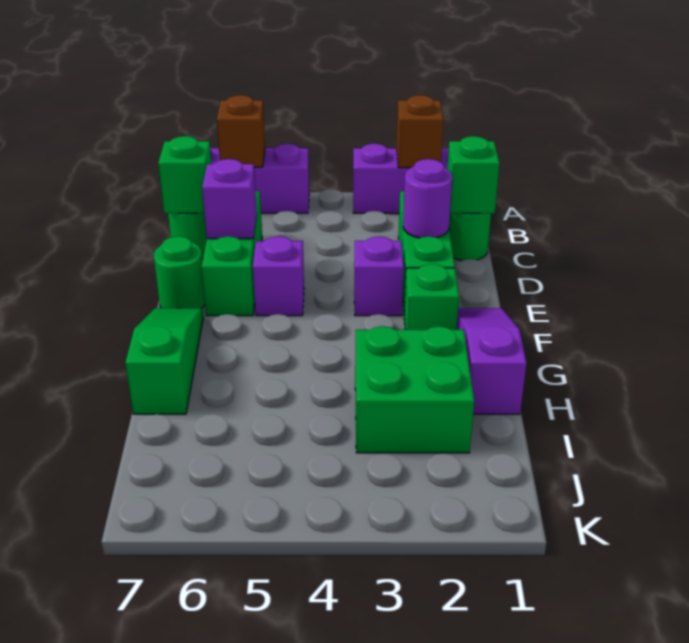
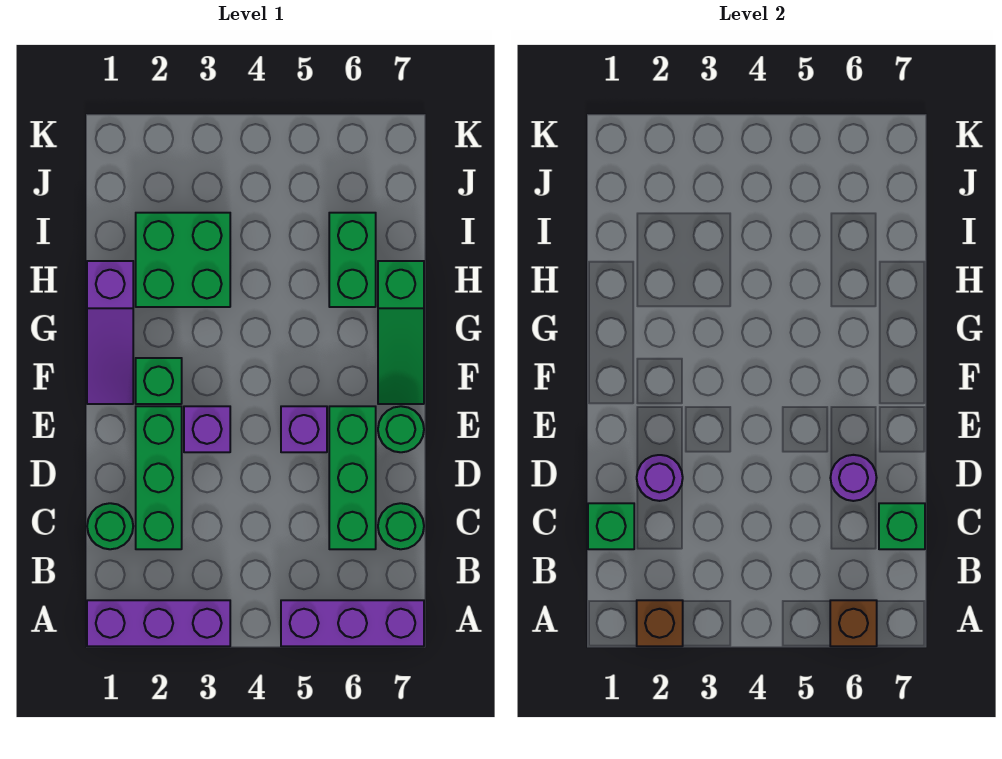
purple 1x1 brick [202,159,257,239] -> purple 1x1 round brick [830,455,877,501]
none -> green 1x2 brick [329,213,376,307]

